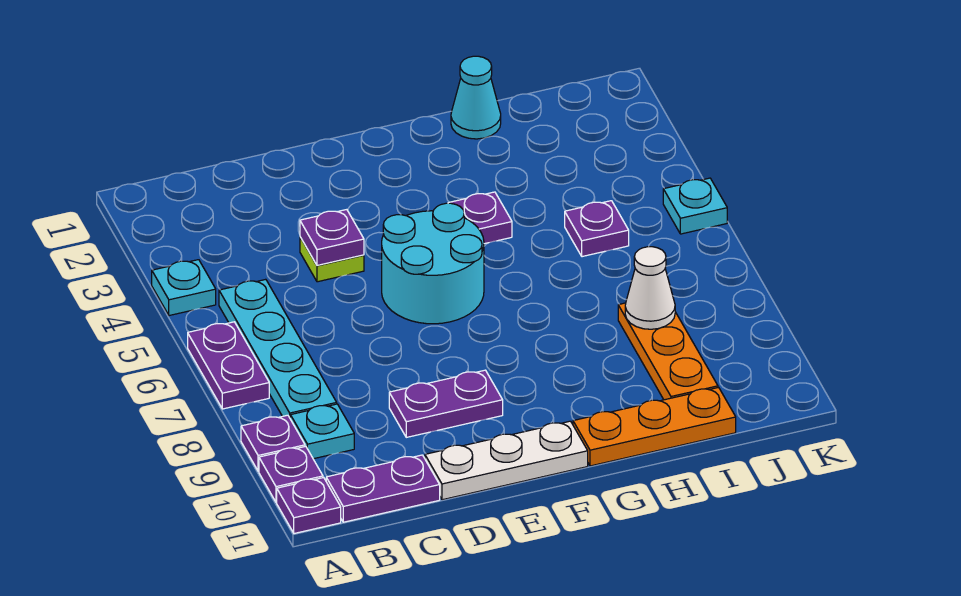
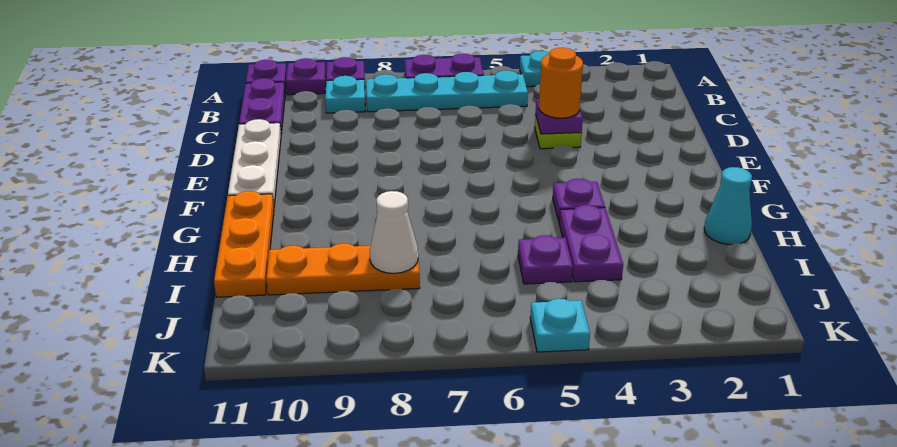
none -> orange 1x1 round brick [539,48,583,118]
purple 1x2 plate [389,370,503,437] -> purple 1x2 plate moved to [559,205,623,282]
cyan 2x2 round brick [382,203,484,324] -> none

